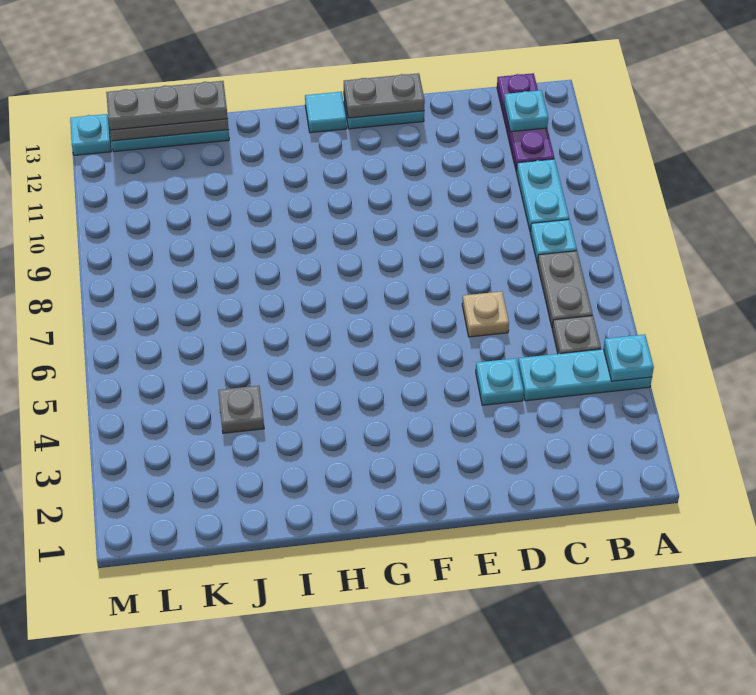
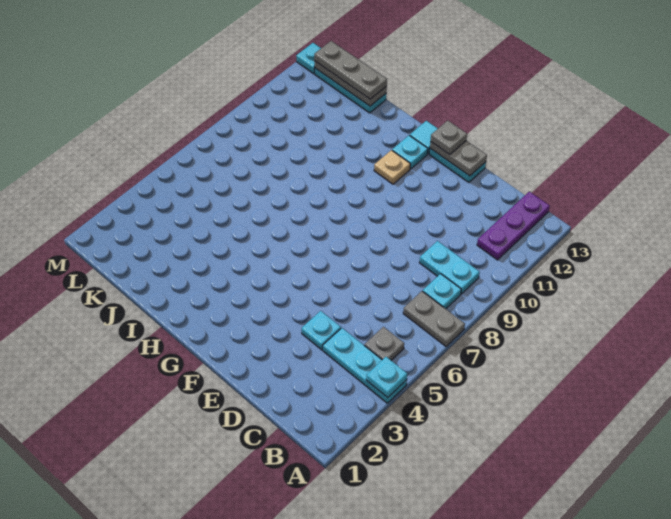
grey 1x2 plate [538,251,593,328] -> grey 1x2 plate turned to [403,291,465,346]
cyan 1x2 plate [516,159,569,232] -> cyan 1x2 plate turned to [419,241,480,294]
cyan 1x1 plate [504,90,548,132] -> cyan 1x1 plate moved to [392,135,428,169]
tan 1x1 plate [462,291,509,337] -> tan 1x1 plate moved to [374,150,410,184]
grey 1x1 plate [218,386,264,433] -> grey 1x1 plate moved to [431,121,467,155]

